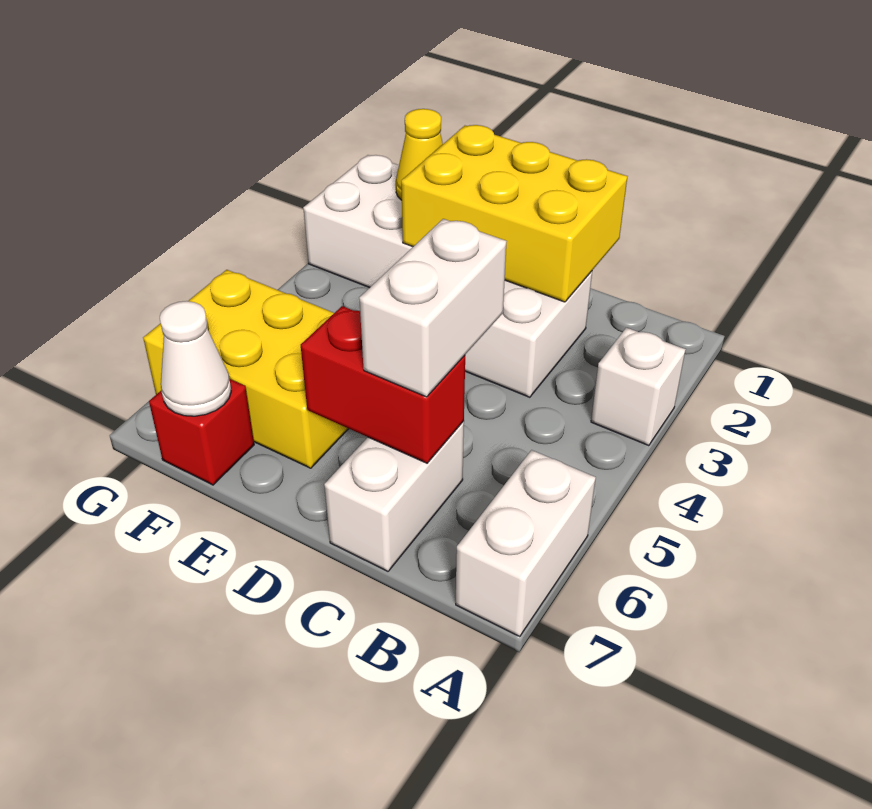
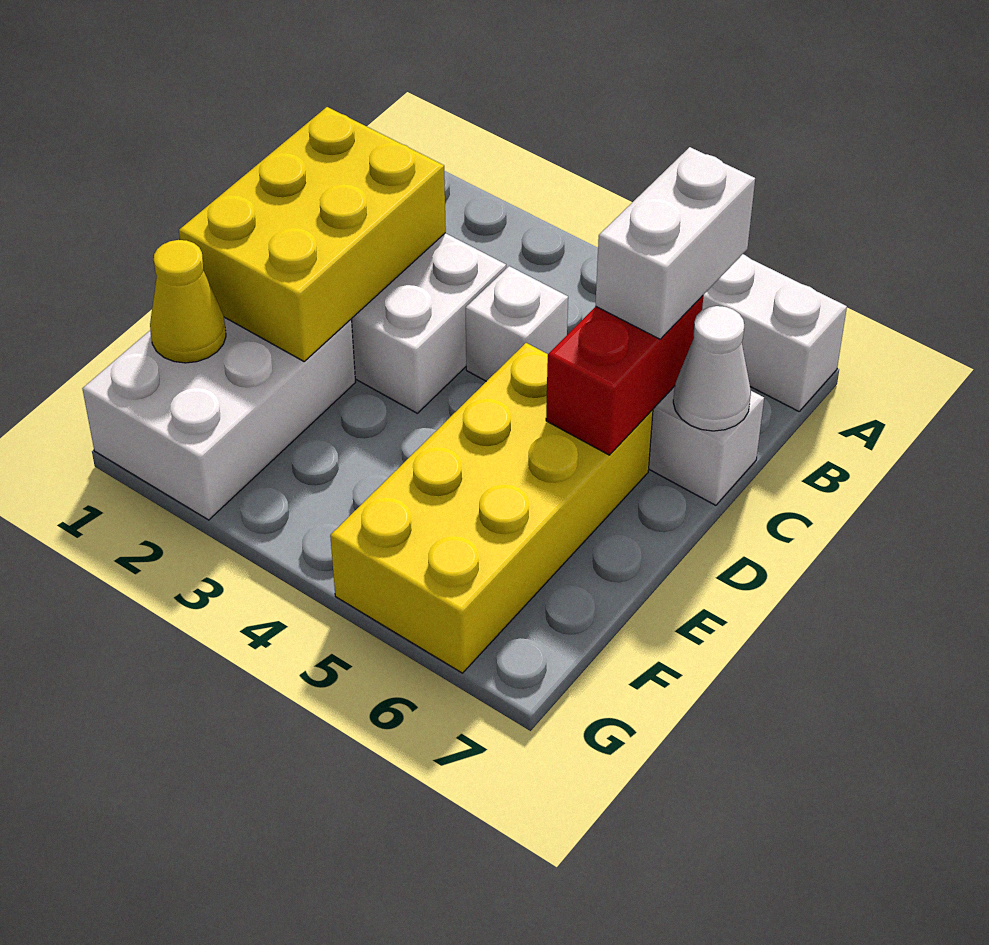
white 1x1 brick [591,328,686,446] -> white 1x1 brick moved to [466,266,568,381]
white 1x2 brick [359,219,507,397] -> white 1x2 brick turned to [596,147,755,339]
yellow 2x3 brick [143,270,349,468] -> yellow 2x4 brick [330,343,653,673]
red 1x1 brick [149,379,254,485] -> none
white 1x1 cone [160,301,231,416] -> white 1x1 cone moved to [673,306,751,431]

